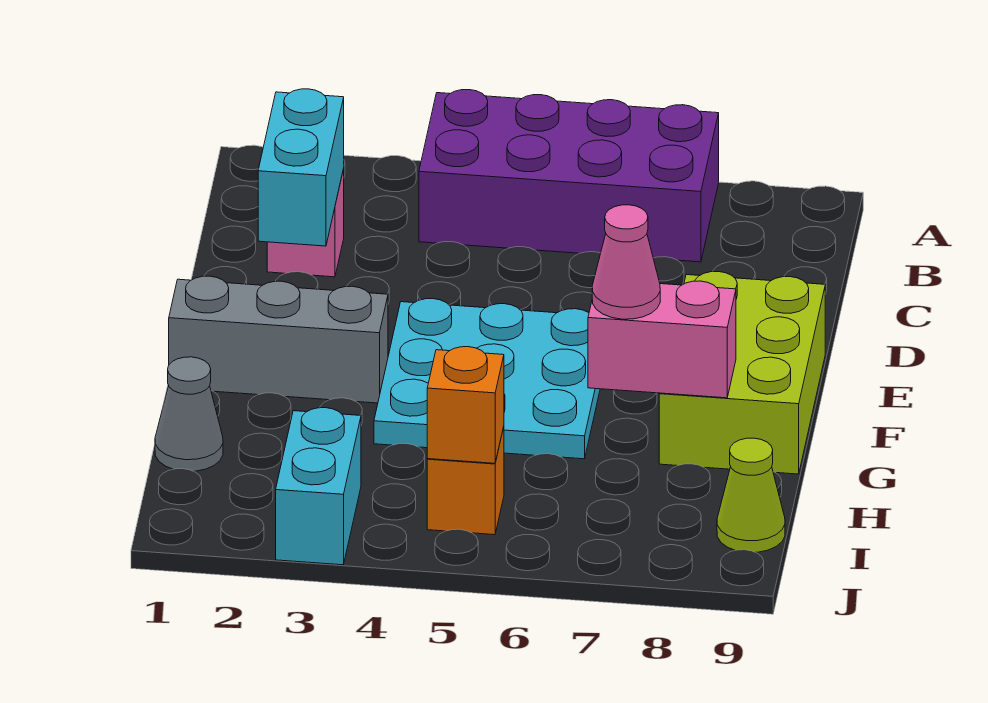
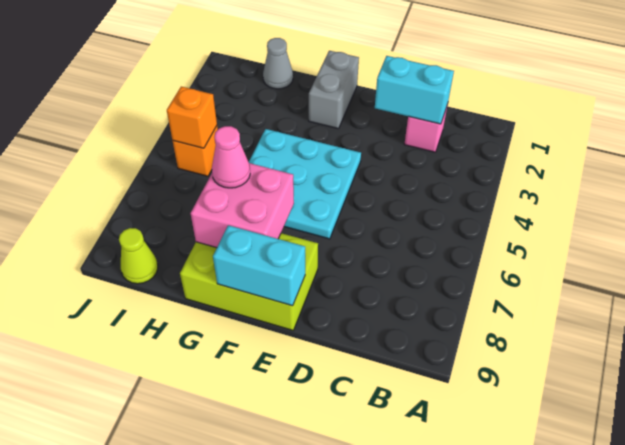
purple 2x4 brick [419,90,719,262] -> none
grey 1x3 brick [169,276,388,403] -> grey 1x2 brick [309,51,359,129]
pink 1x2 brick [588,281,736,398] -> pink 2x2 brick [190,163,294,248]
cyan 1x2 brick [276,408,361,565] -> cyan 1x2 brick moved to [213,225,305,306]

